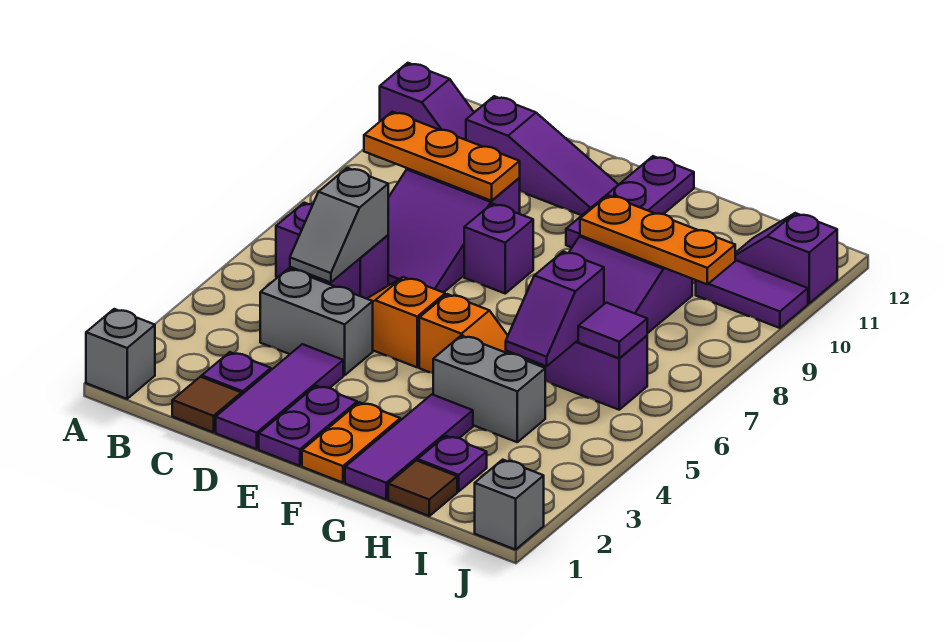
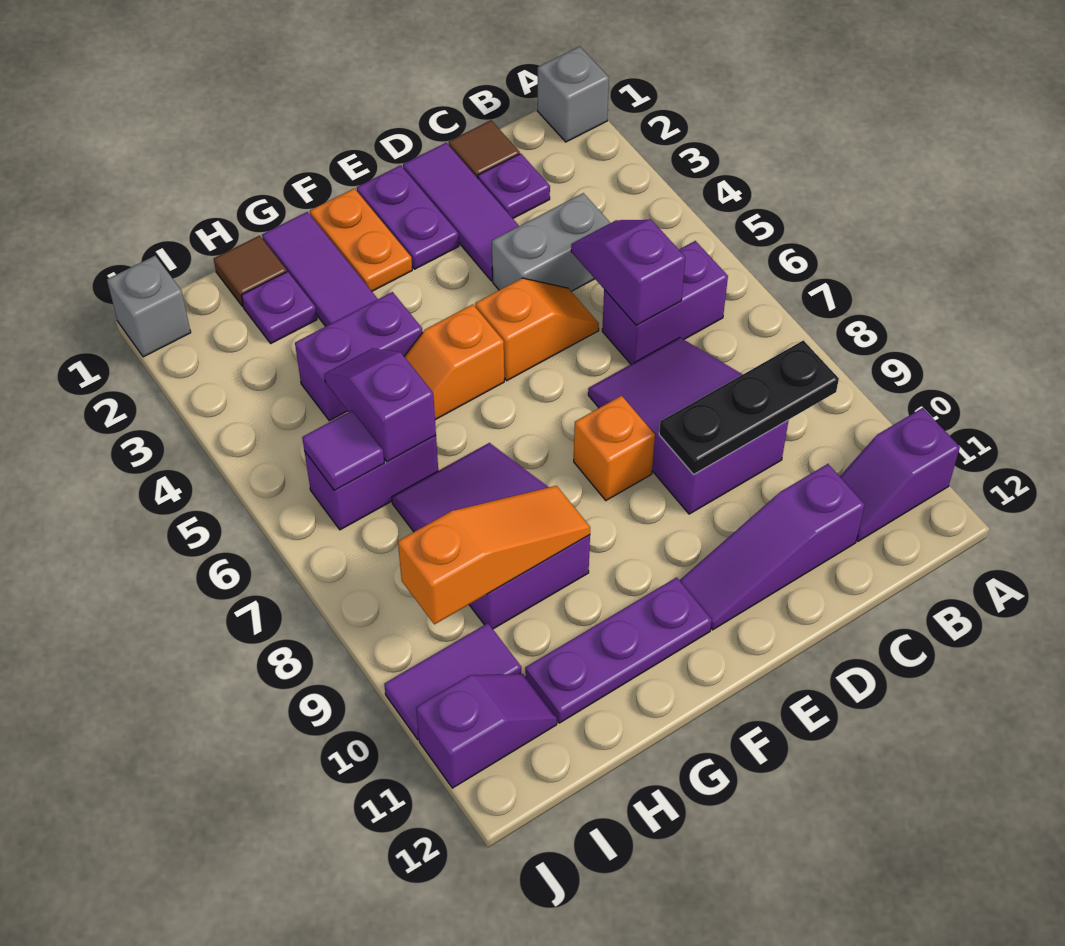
orange 1x3 plate [364,112,520,201] -> black 1x3 plate [659,340,839,474]
grey 1x2 slope [290,168,388,282] -> purple 1x2 slope [571,220,685,325]
purple 1x1 brick [464,204,533,293] -> orange 1x1 brick [574,396,655,500]
purple 1x3 plate [566,156,694,247] -> purple 1x3 plate turned to [525,577,712,723]
grey 1x2 brick [433,336,545,442] -> purple 1x2 brick [295,292,423,421]
orange 1x3 plate [580,195,735,284] -> orange 1x3 slope [398,486,590,624]

